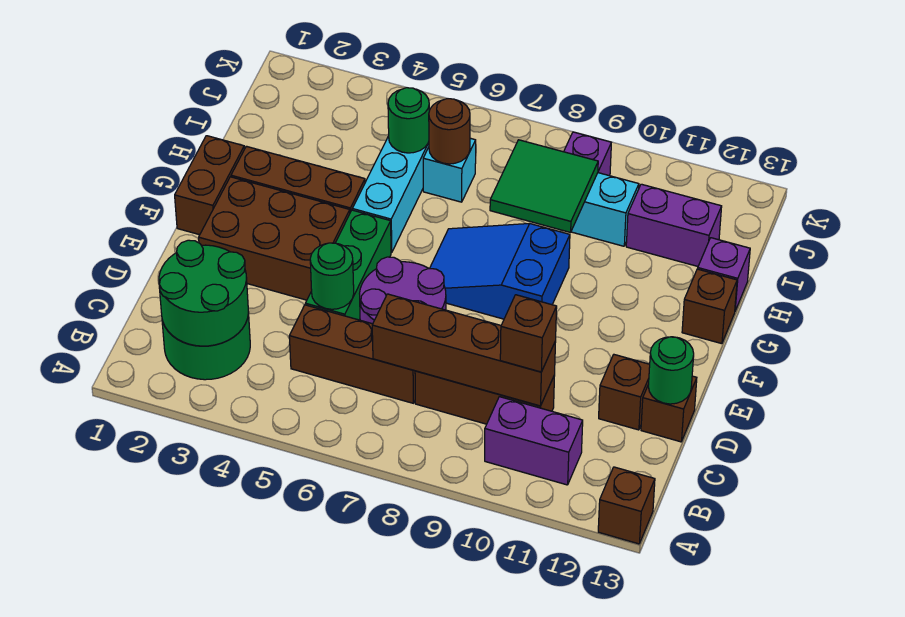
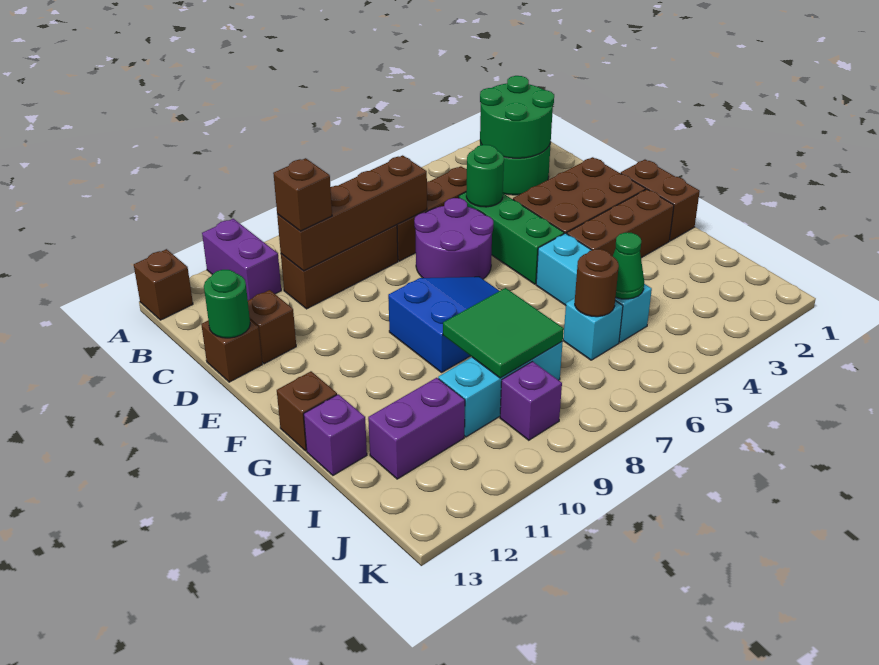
purple 1x2 brick [485,397,583,485] -> purple 1x2 brick turned to [202,219,281,300]
green 1x1 round brick [388,88,429,153] -> green 1x1 cone [613,233,644,299]

